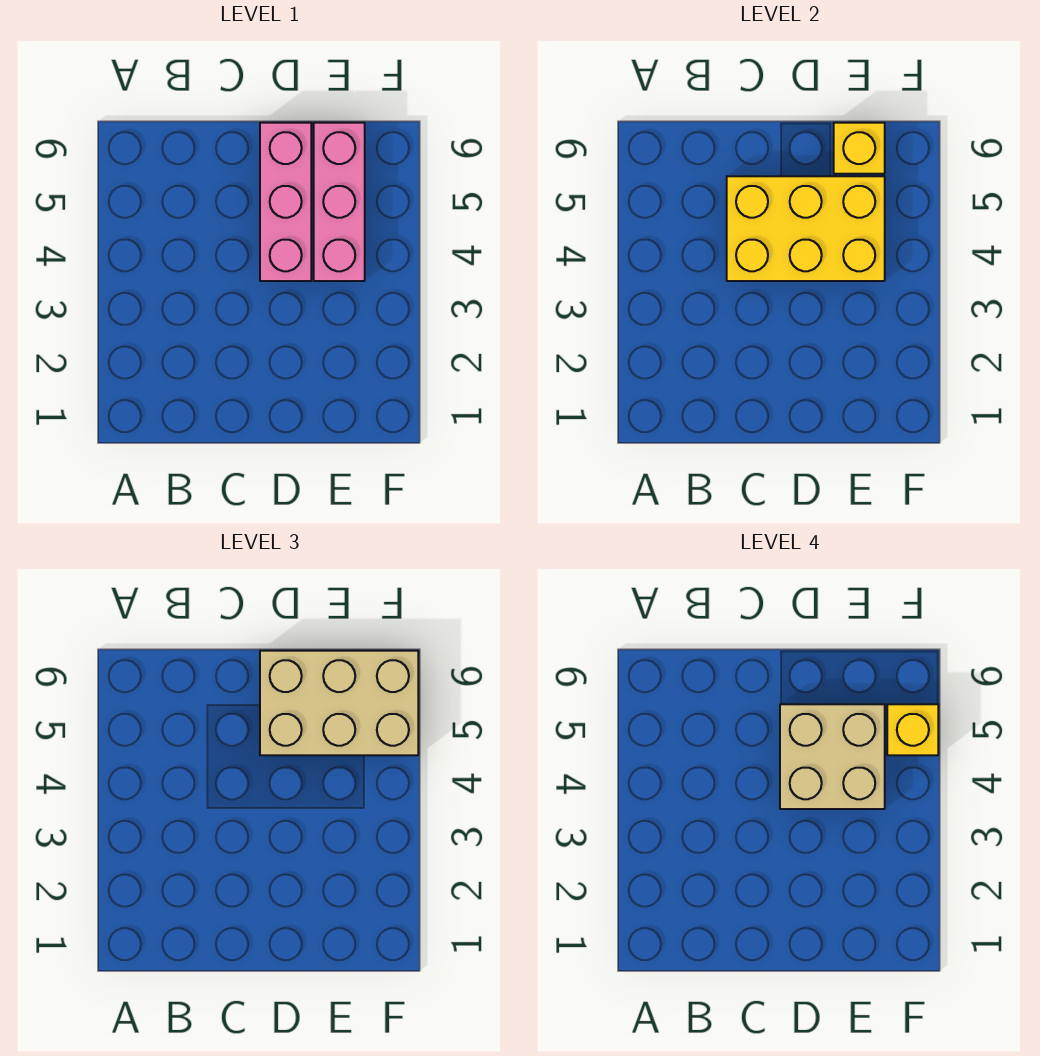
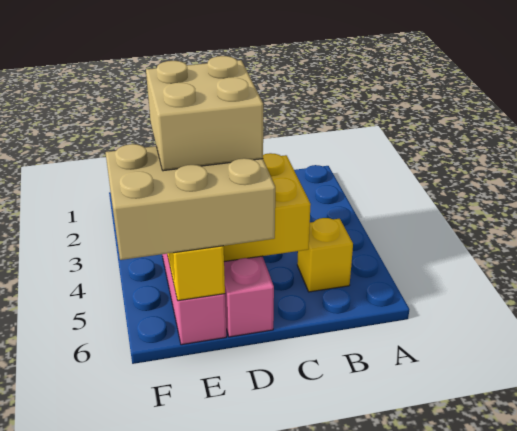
yellow 1x1 brick [887,704,938,755] -> yellow 1x1 brick moved to [297,218,353,292]

